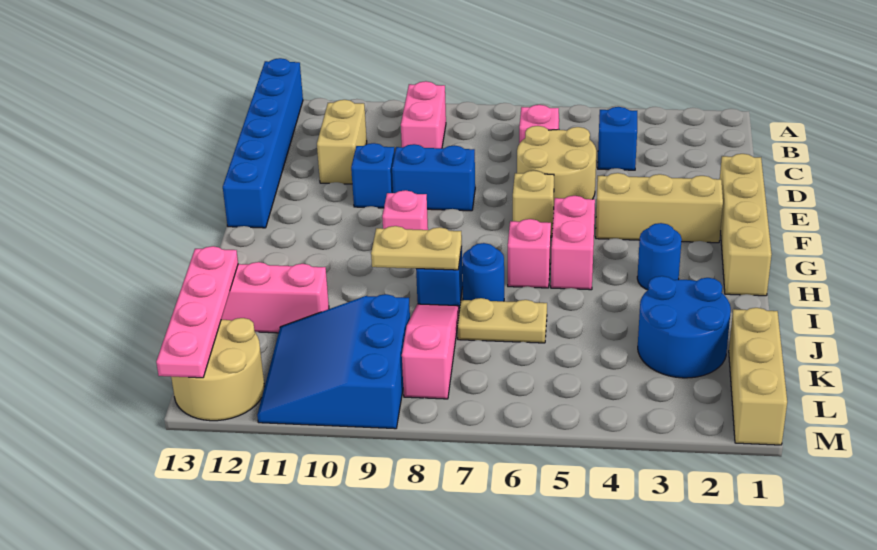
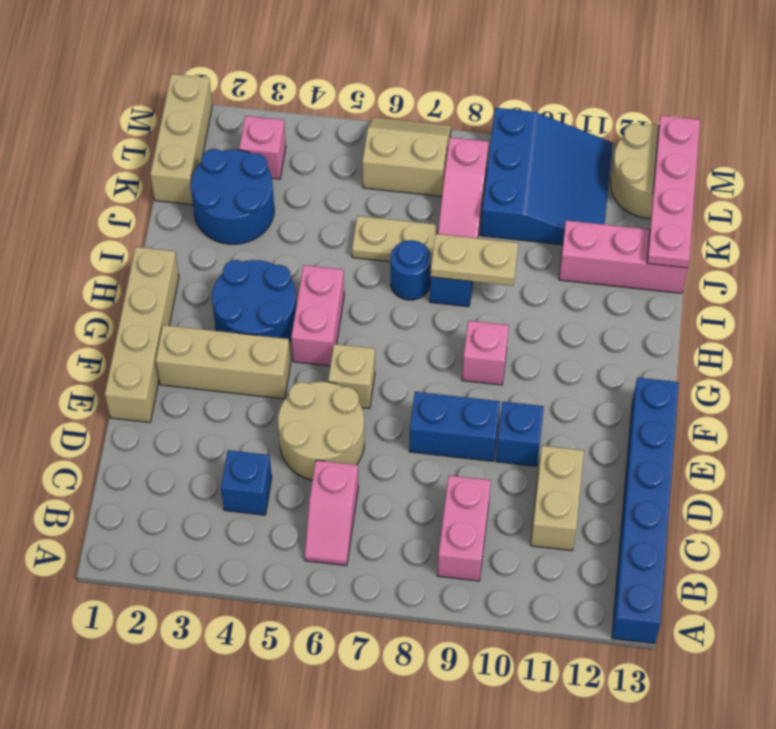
blue 1x1 round brick [637,223,682,290] -> blue 2x2 round brick [212,260,296,342]
pink 1x1 brick [508,219,551,288] -> pink 1x1 brick moved to [239,116,286,179]
none -> tan 2x2 slope [362,117,451,196]

